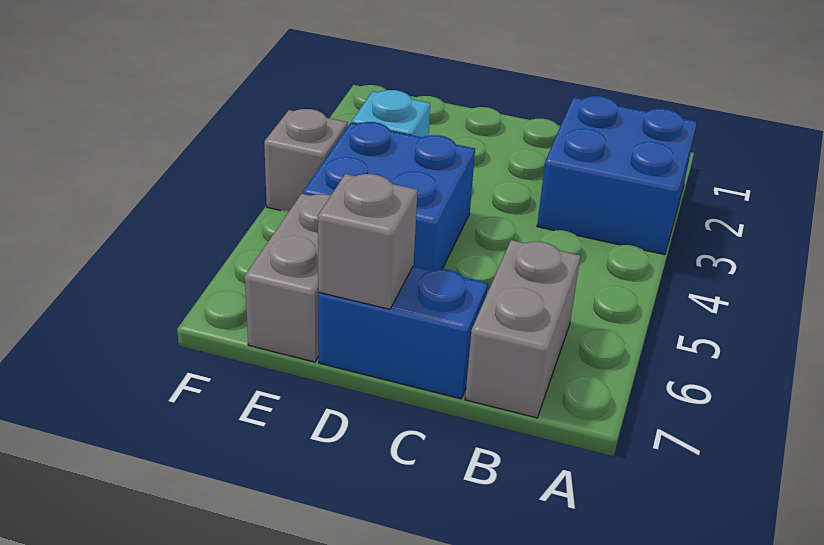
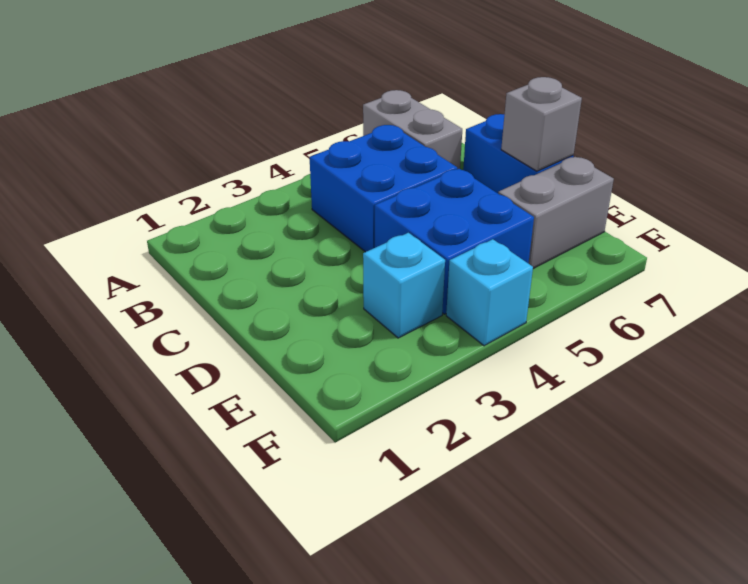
blue 2x2 brick [537,96,697,255] -> blue 2x2 brick moved to [310,125,457,252]
grey 1x2 brick [465,240,580,418] -> grey 1x2 brick turned to [363,90,462,169]
grey 1x1 brick [264,109,348,211] -> cyan 1x1 brick [446,239,533,346]

